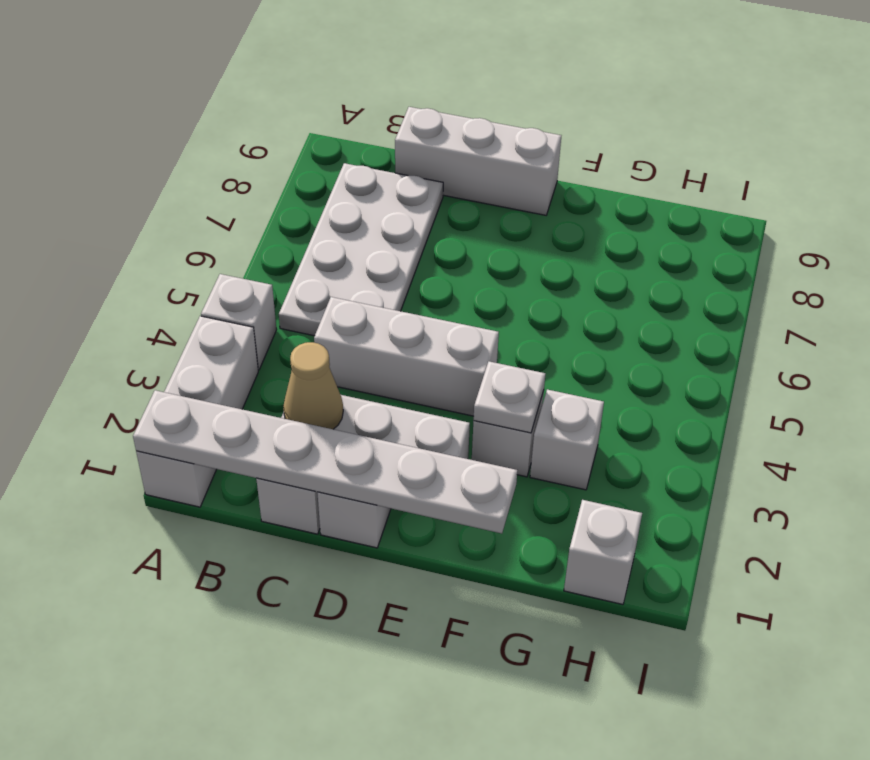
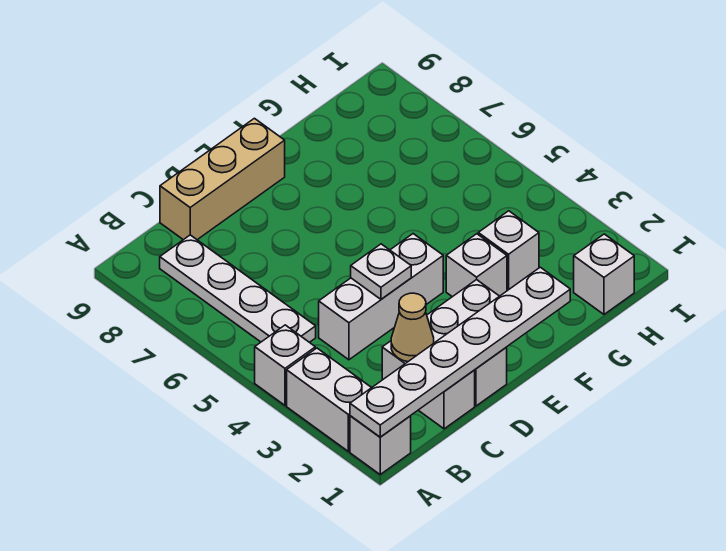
white 2x4 plate [279,163,443,336] -> white 1x4 plate [160,235,316,342]
white 1x3 brick [395,107,561,215] -> tan 1x3 brick [160,118,285,240]
white 1x1 plate [473,361,545,433] -> white 1x1 plate moved to [351,244,411,299]

